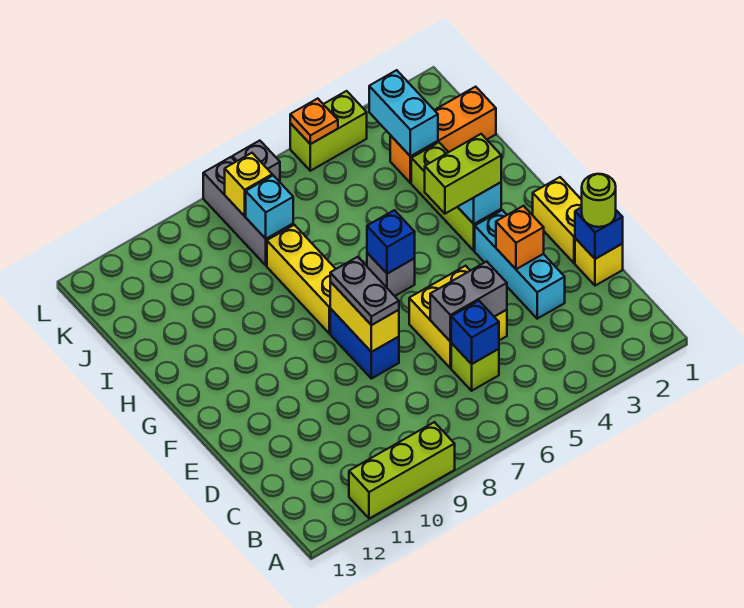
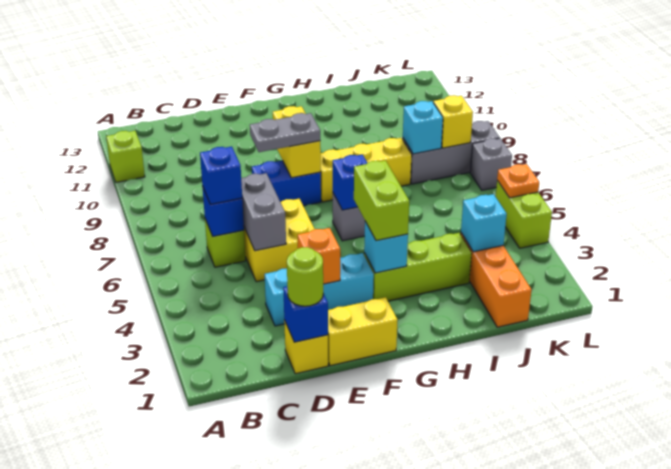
lime 1x3 brick [349,422,455,519] -> lime 1x1 brick [106,131,145,182]
none -> blue 1x1 brick [200,147,242,204]
yellow 1x2 brick [330,282,399,352] -> yellow 1x2 brick turned to [273,106,321,178]
cyan 1x2 brick [369,70,438,156] -> cyan 1x1 brick [461,194,507,252]

